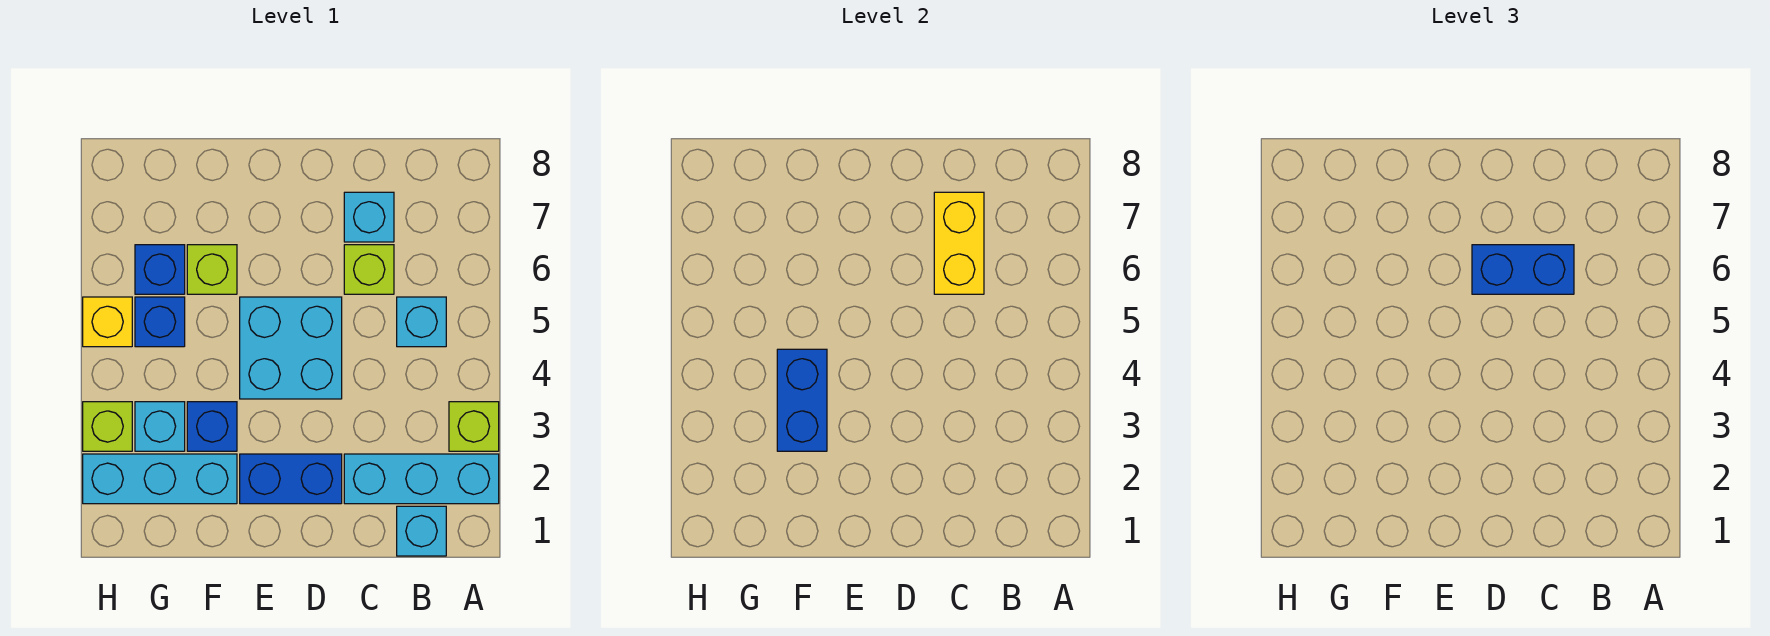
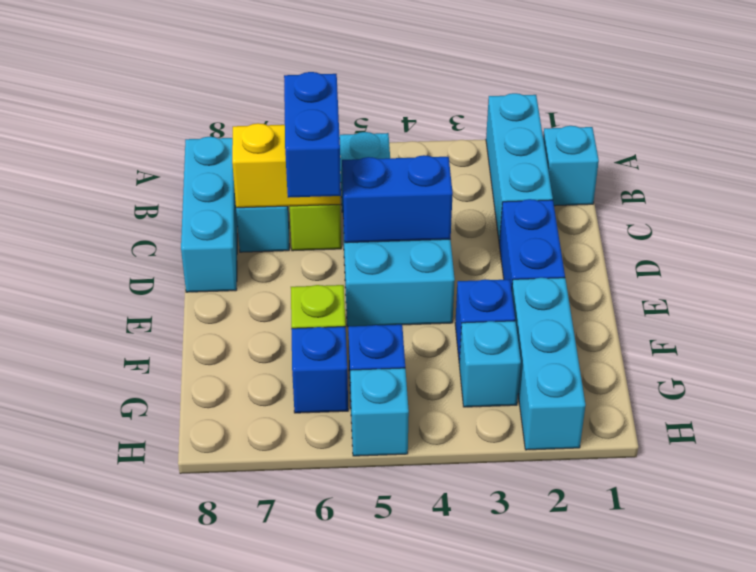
lime 1x1 brick [449,402,499,451] -> none
none -> cyan 1x3 brick [181,137,238,292]
blue 1x2 brick [777,349,827,451] -> blue 1x2 brick moved to [342,155,453,243]
lime 1x1 brick [83,402,132,451] -> none
yellow 1x1 brick [83,297,132,347] -> cyan 1x1 brick [350,368,409,456]

